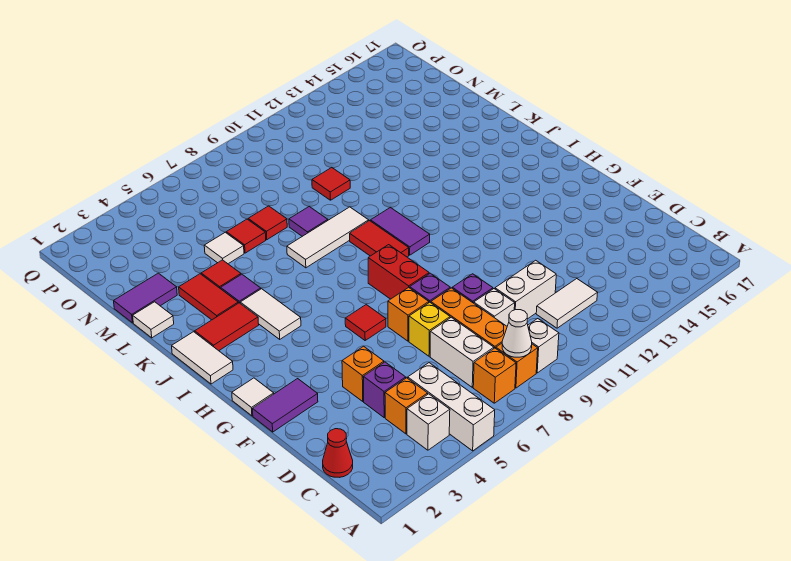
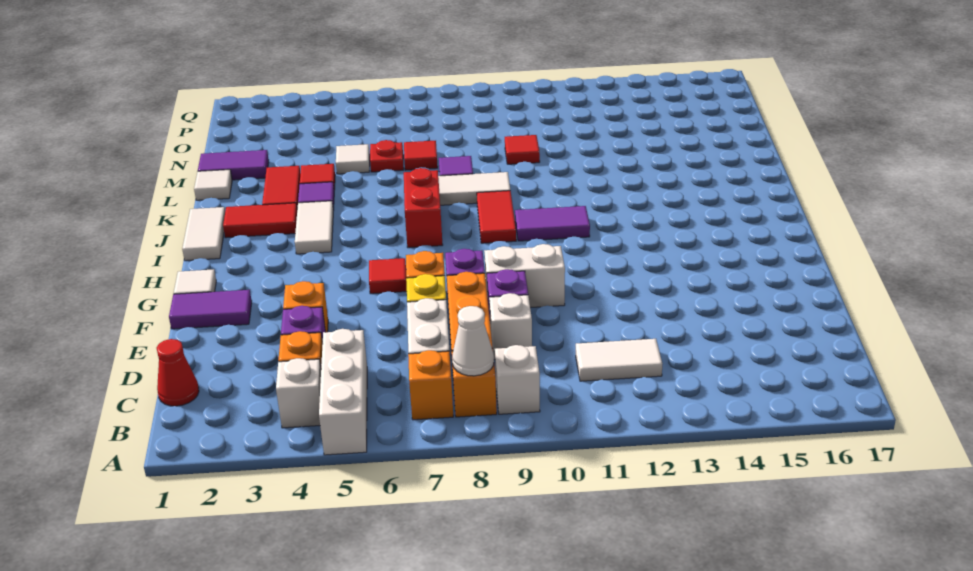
white 1x2 brick [495,260,556,319] -> white 1x2 brick moved to [484,244,565,308]
red 1x2 brick [368,245,429,299] -> red 1x2 brick moved to [404,168,443,248]
purple 1x2 tile [371,207,430,255] -> purple 1x2 tile turned to [515,206,590,241]
red 1x1 tile [226,219,266,253] -> red 1x1 plate [370,140,404,172]

